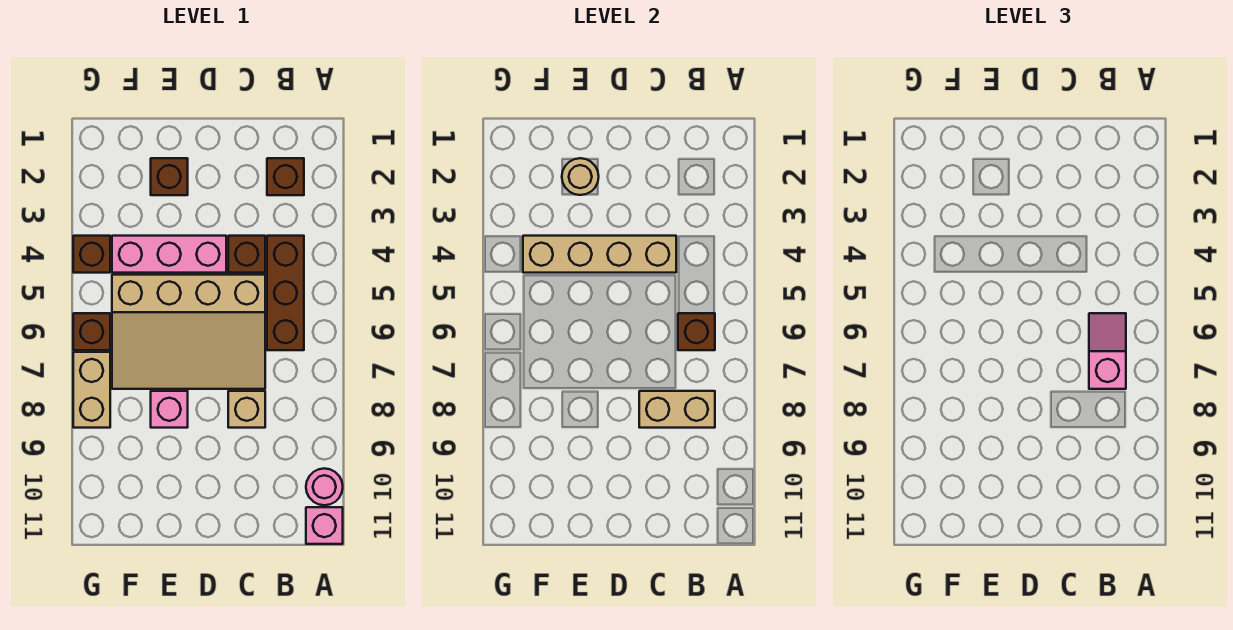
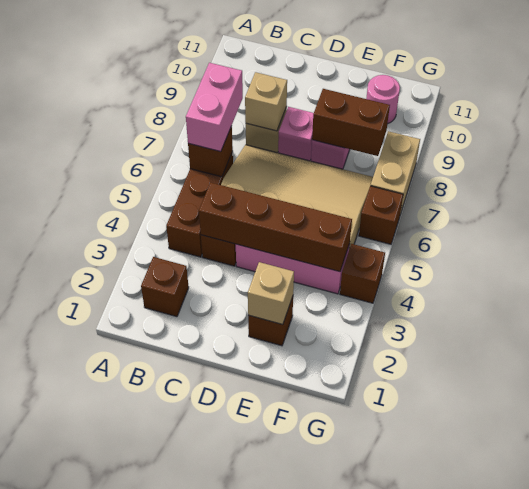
pink 1x1 round brick [306,468,343,505] -> pink 1x1 round brick moved to [366,75,400,124]
pink 1x1 brick [306,507,343,544] -> pink 1x1 brick moved to [278,107,314,161]
pink 1x2 slope [1089,313,1126,389] -> pink 1x2 brick [186,63,243,152]
tan 1x2 brick [639,391,715,428] -> tan 1x1 brick [245,72,287,131]
tan 1x4 brick [523,236,676,273] -> brown 1x4 brick [199,182,352,272]
tan 1x1 round brick [562,158,599,195] -> tan 1x1 brick [248,262,294,325]
none -> brown 1x2 brick [312,89,390,156]

